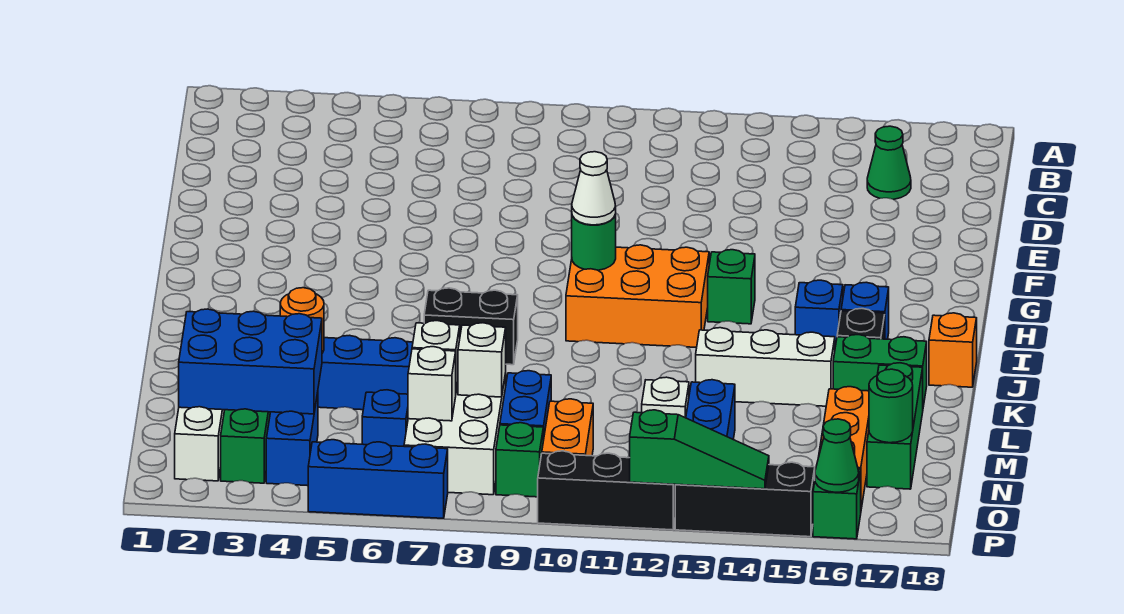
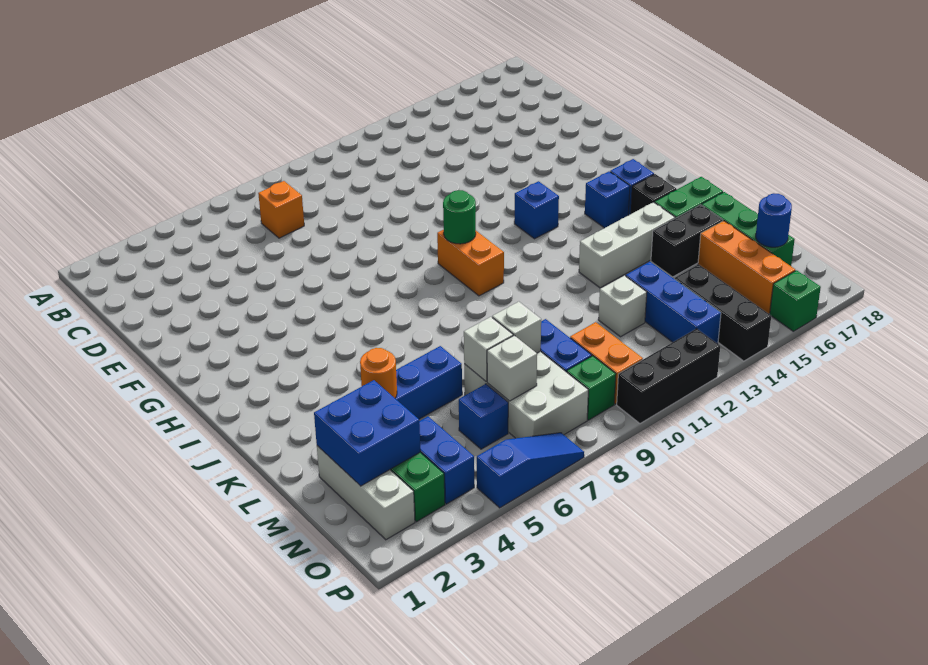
green 1x1 cone [867,126,911,199] -> none
orange 2x3 brick [566,245,709,347] -> orange 1x2 brick [437,230,504,296]
white 1x1 cone [572,152,616,225] -> none
green 1x1 brick [708,250,755,324] -> blue 1x1 brick [514,181,559,239]
black 1x2 brick [424,288,518,365] -> black 1x2 brick moved to [651,205,723,277]
orange 1x1 brick [929,313,977,387] -> orange 1x1 brick moved to [258,181,304,238]
blue 2x3 brick [179,309,322,414] -> blue 2x2 brick [314,380,420,486]
green 1x1 round brick [869,369,913,443] -> blue 1x1 round brick [756,193,792,247]
blue 1x3 brick [308,440,448,518] -> blue 1x3 slope [477,433,584,508]
green 1x3 slope [629,410,769,489] -> none
black 1x3 brick [675,462,815,537] -> black 1x3 brick turned to [675,264,771,361]
green 1x1 cone [815,419,859,492] -> none

